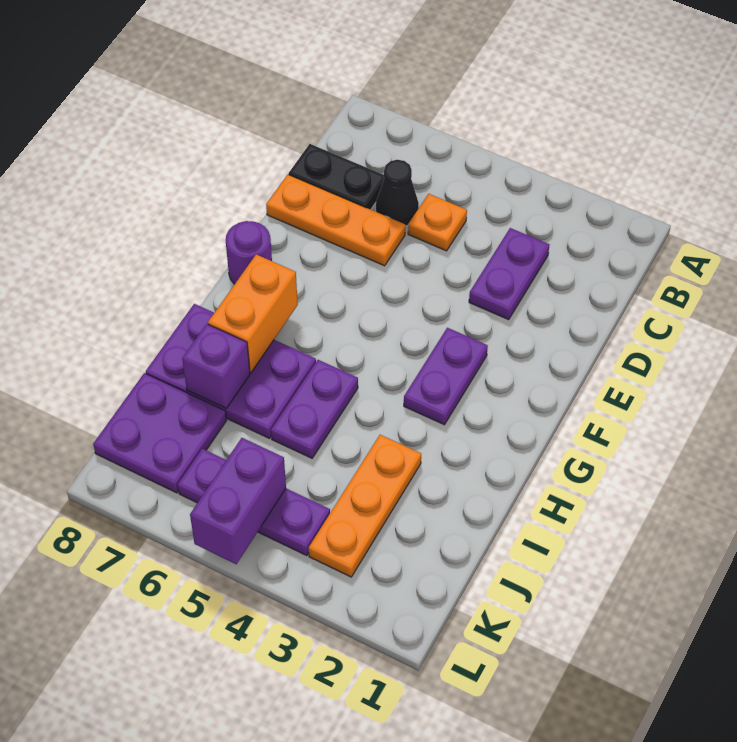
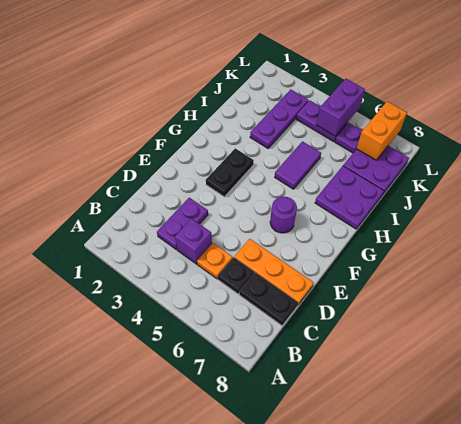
black 1x1 cone [376,160,419,226] -> black 1x1 plate [218,257,254,294]
purple 1x2 plate [404,328,488,425] -> black 1x2 plate [206,148,254,197]
purple 1x1 round brick [226,221,272,284] -> purple 1x1 round brick moved to [270,197,297,233]
orange 1x2 brick [208,255,298,372] -> orange 1x2 brick moved to [357,101,407,160]
purple 1x2 plate [271,360,358,458] -> purple 1x2 tile [275,141,321,189]
purple 2x3 plate [146,304,316,438] -> purple 2x2 plate [315,166,384,229]
orange 1x3 plate [309,435,421,577] -> purple 1x3 plate [250,89,308,148]
purple 1x1 brick [182,324,250,409] -> purple 1x1 brick moved to [175,218,212,264]

